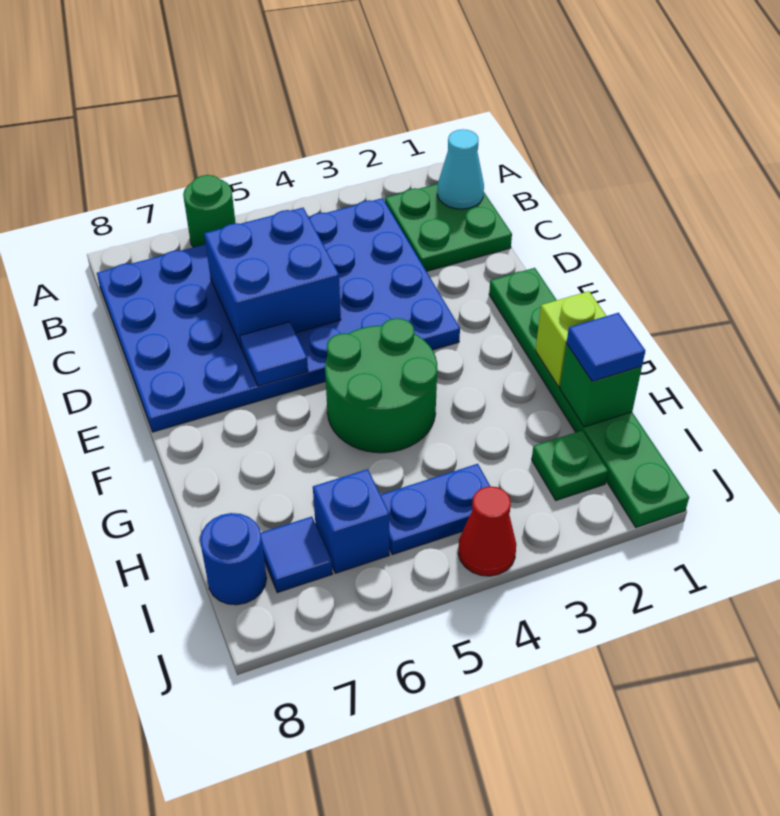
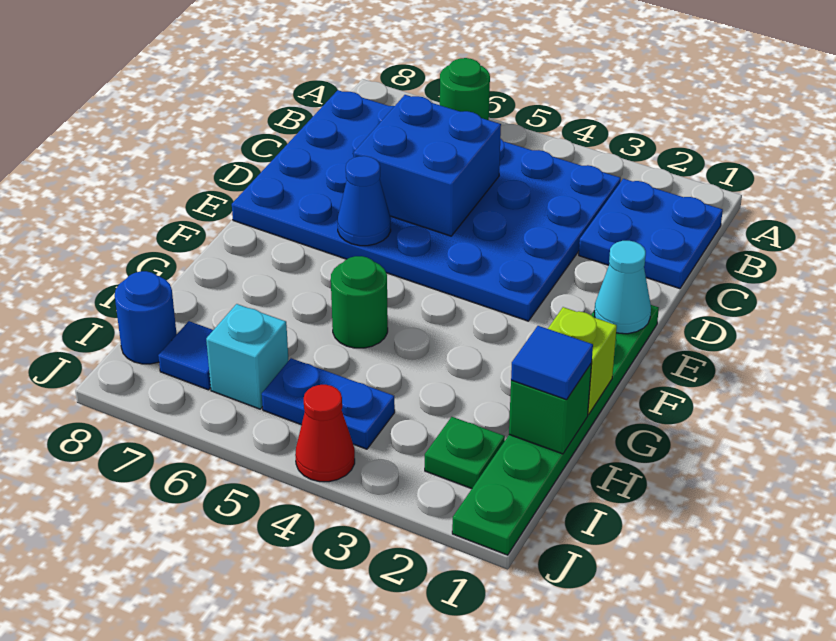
green 2x2 plate [385,184,512,271] -> blue 2x2 plate [579,179,723,289]
cyan 1x1 cone [437,129,484,209] -> cyan 1x1 cone moved to [594,241,651,334]
blue 1x1 tile [240,322,308,386] -> blue 1x1 cone [338,156,391,246]
green 2x2 round brick [325,318,437,453] -> green 1x1 round brick [331,256,388,348]
blue 1x1 brick [313,469,389,573] -> cyan 1x1 brick [206,304,289,409]

